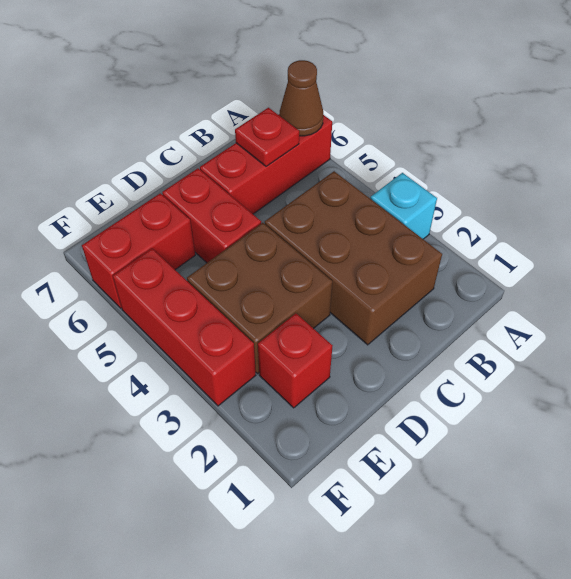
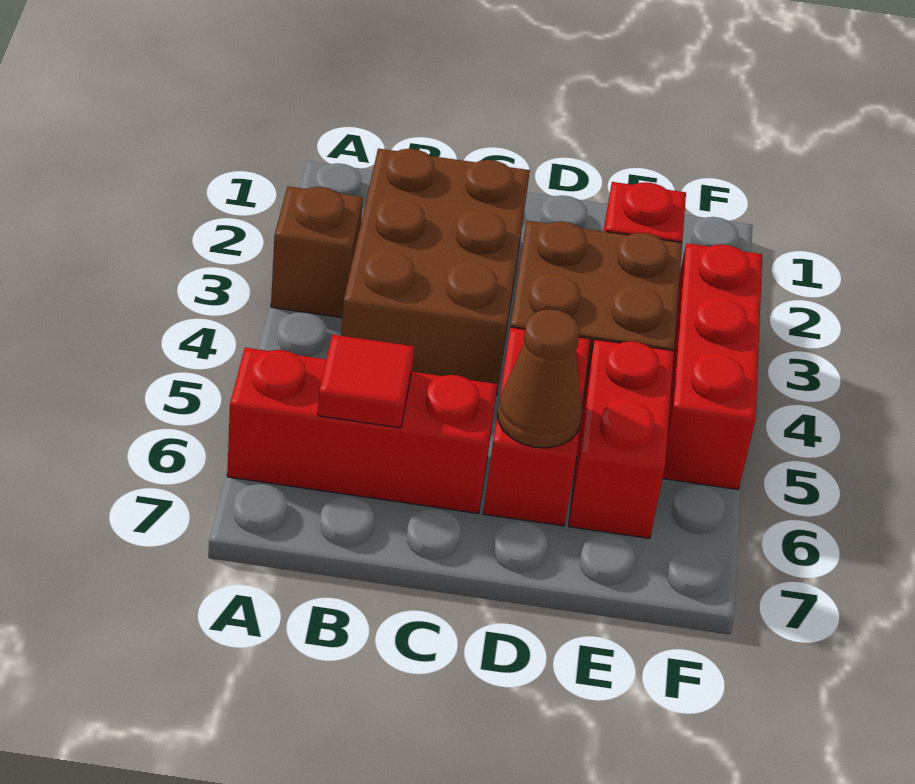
cyan 1x1 brick [370,173,437,239] -> brown 1x1 brick [271,186,363,318]
brown 1x1 cone [280,60,323,136] -> brown 1x1 cone moved to [498,309,582,448]
red 1x1 plate [235,108,299,166] -> red 1x1 tile [318,334,414,428]
red 1x2 brick [82,193,195,308] -> red 1x2 brick turned to [569,339,674,538]

